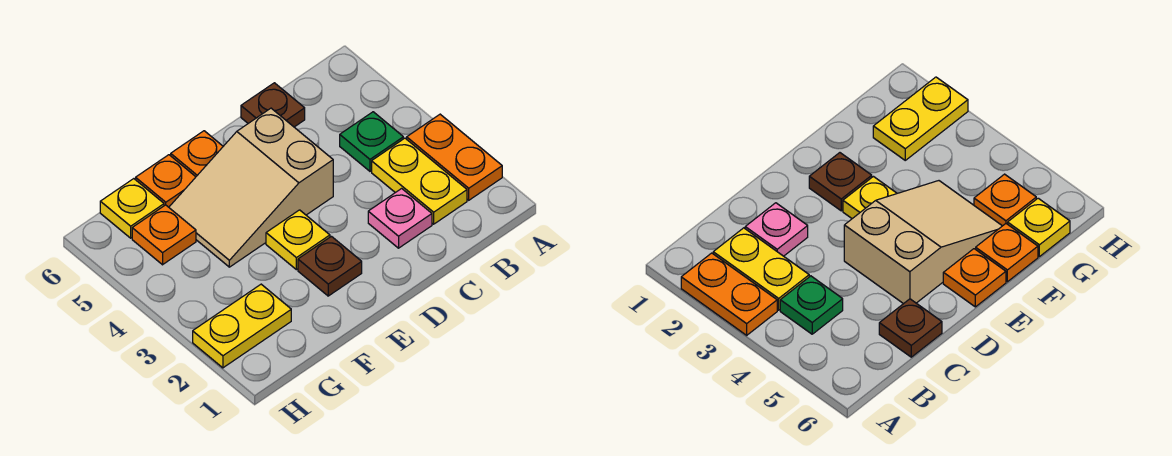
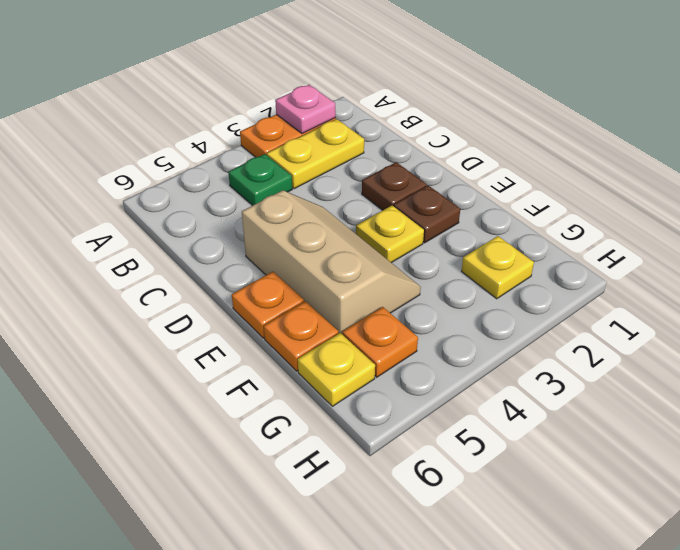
pink 1x1 plate [368,189,432,248] -> pink 1x1 plate moved to [275,85,336,134]
brown 1x1 plate [241,83,305,127] -> brown 1x1 plate moved to [362,162,427,210]
tan 2x3 slope [169,108,333,267] -> tan 2x3 slope turned to [242,190,421,334]
yellow 1x2 plate [193,284,291,368] -> yellow 1x1 plate [461,236,534,299]

